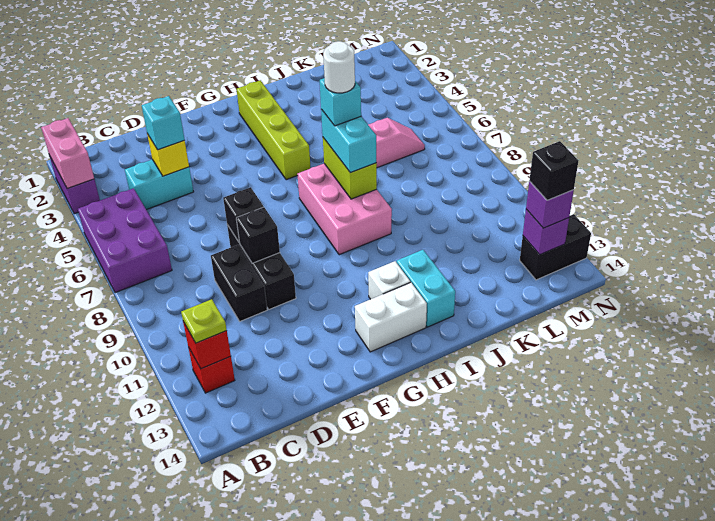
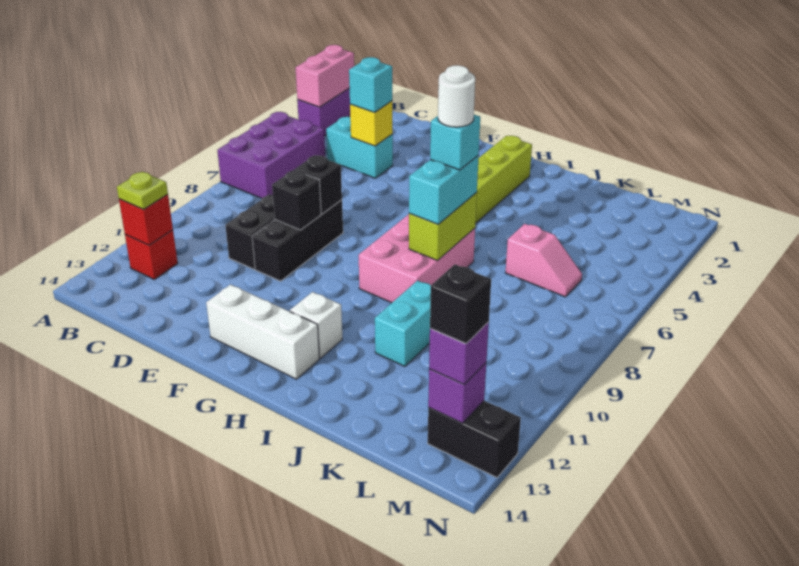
white 1x2 brick [355,282,427,352] -> white 1x3 brick [206,284,319,379]
cyan 1x2 brick [397,250,455,327] -> cyan 1x2 brick moved to [375,281,431,366]

